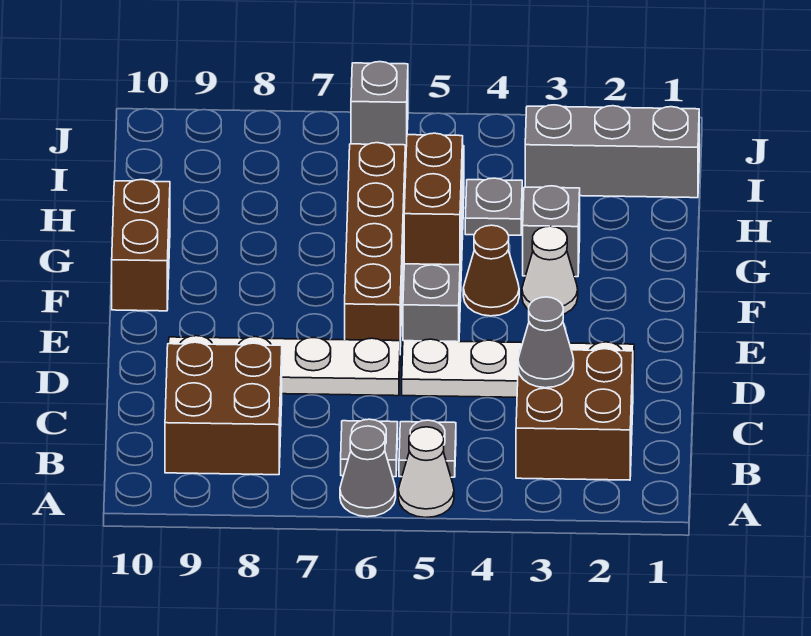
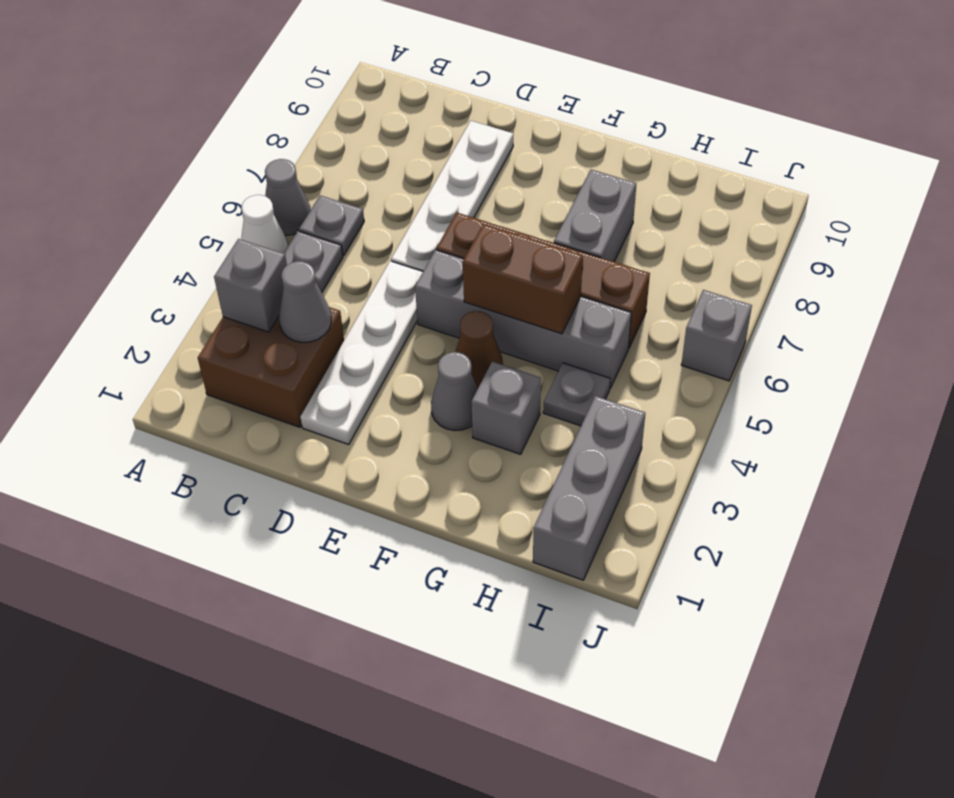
none -> grey 1x1 brick [214,239,287,332]
brown 2x2 brick [165,342,282,475] -> none
white 1x1 cone [522,226,578,314] -> grey 1x1 cone [431,352,478,431]
brown 1x2 brick [112,180,170,311] -> none
none -> grey 1x2 brick [554,170,636,262]

